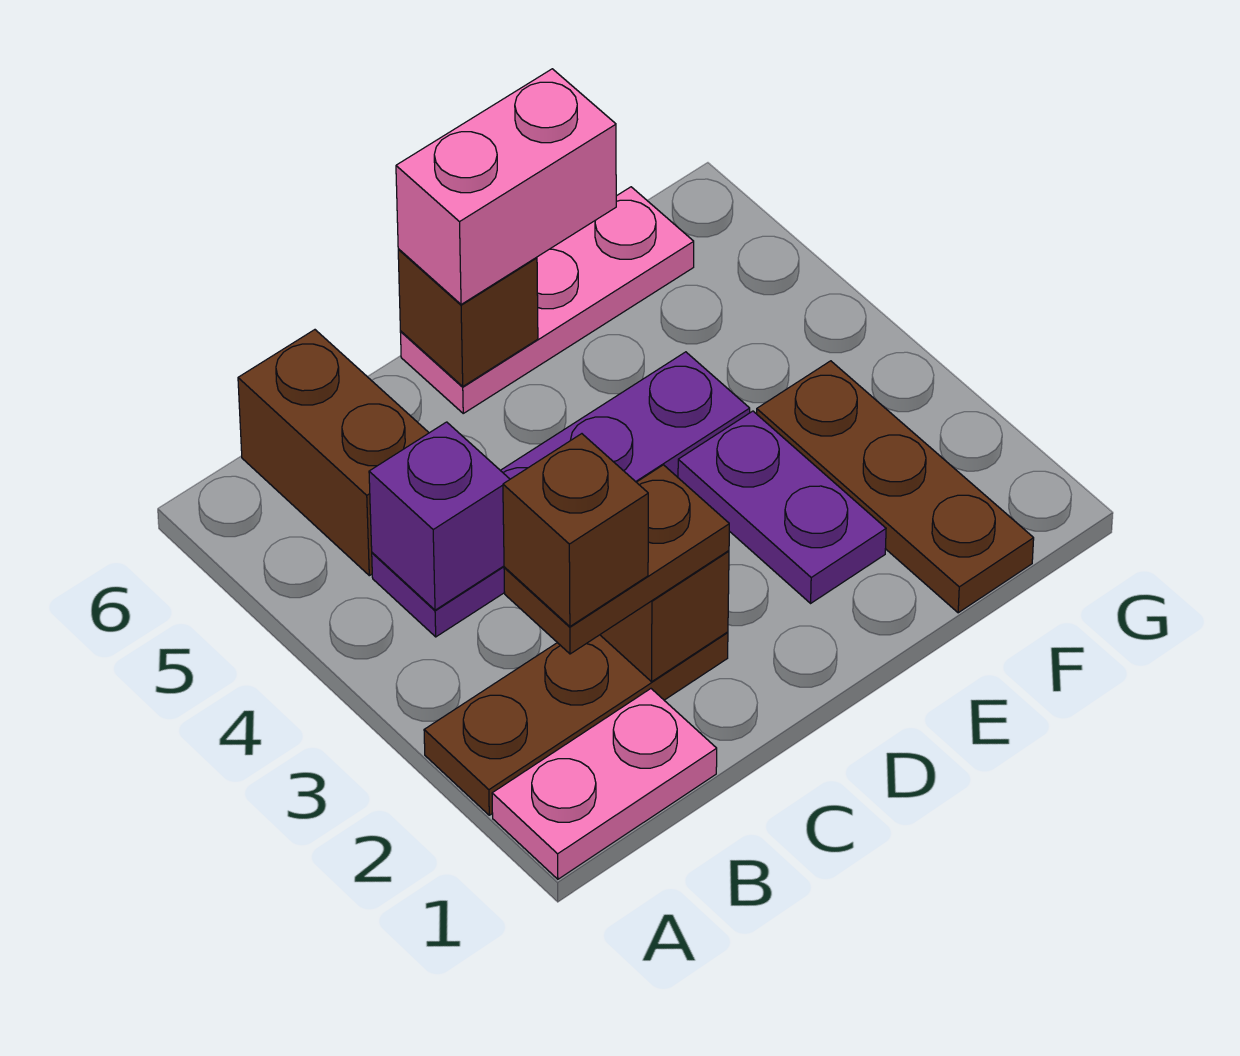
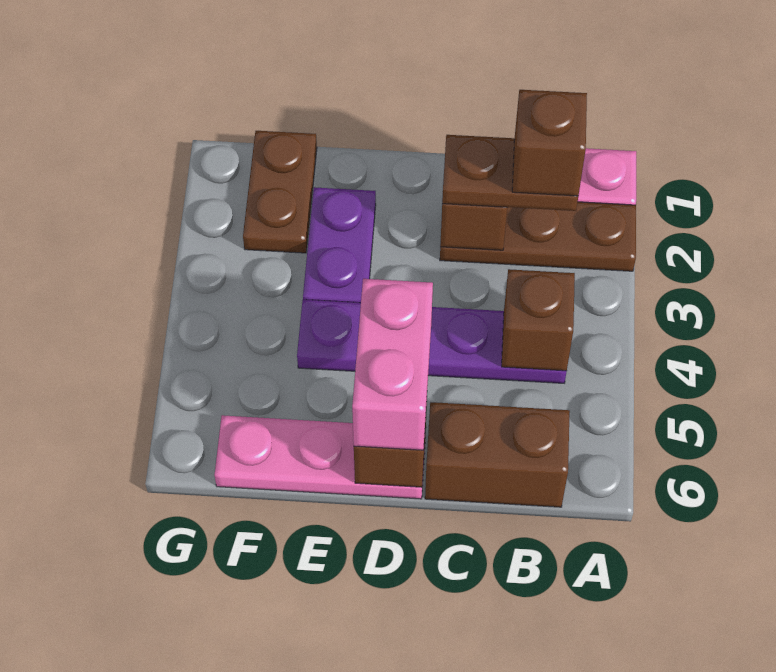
purple 1x1 brick [369,422,510,610] -> brown 1x1 brick [502,269,575,371]
brown 1x2 brick [238,330,429,576] -> brown 1x2 brick turned to [425,402,570,507]
pink 1x2 brick [396,69,616,304] -> pink 1x2 brick turned to [352,279,433,450]
brown 1x3 plate [757,361,1034,613] -> brown 1x2 plate [243,131,317,253]

